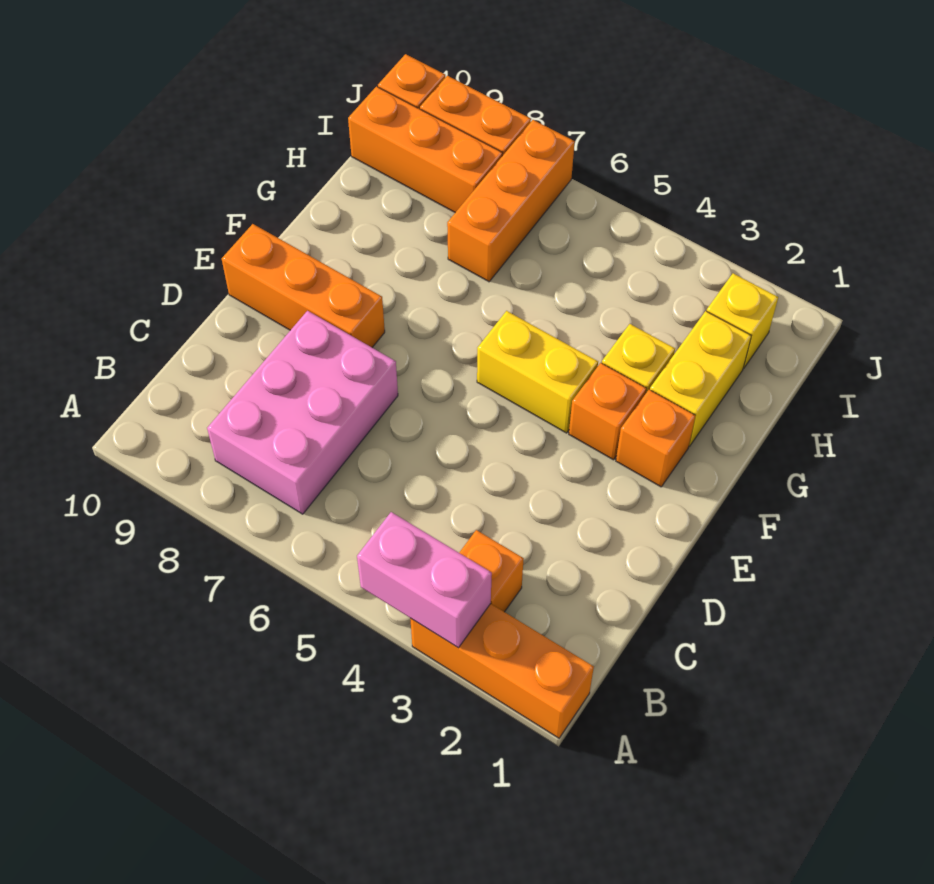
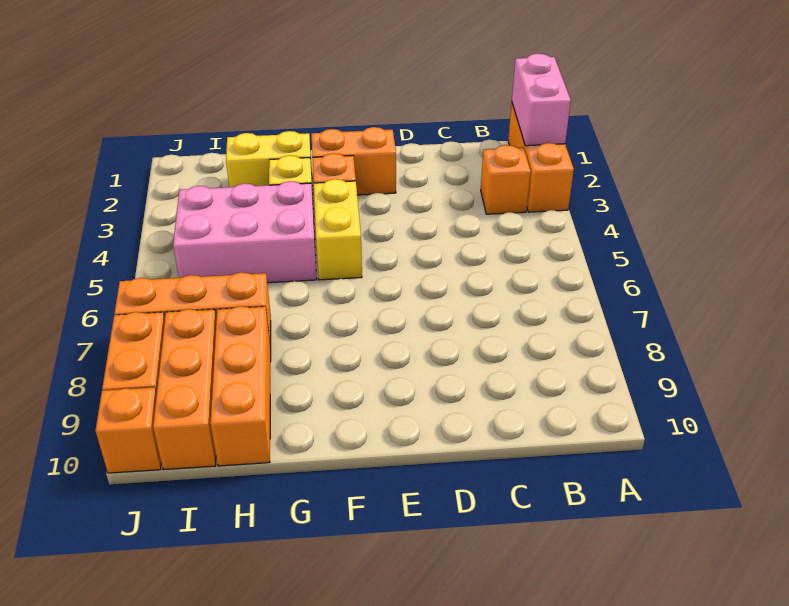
pink 1x2 brick [357,512,492,648] -> pink 1x2 brick moved to [512,53,571,146]
pink 2x3 brick [207,311,398,514] -> pink 2x3 brick moved to [173,181,317,283]
orange 1x3 brick [222,224,385,347] -> orange 1x3 brick moved to [210,306,271,466]
orange 1x1 brick [616,390,695,487] -> orange 1x2 brick [311,127,396,195]
yellow 1x1 brick [707,273,778,368] -> none

